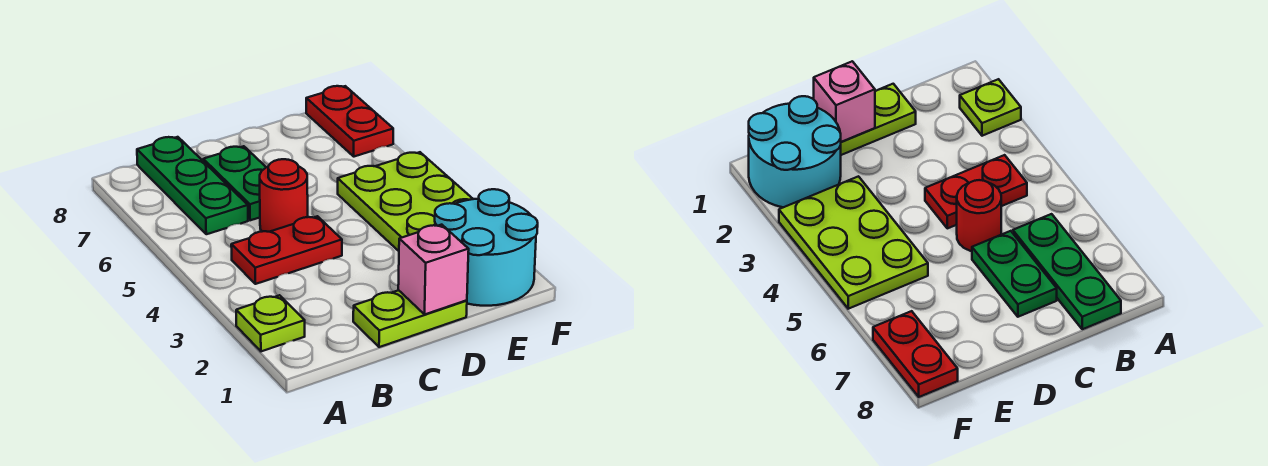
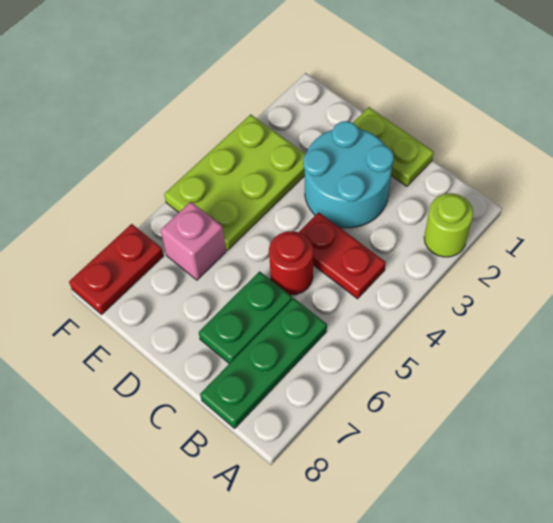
lime 1x1 plate [236,295,305,351] -> lime 1x1 round brick [424,193,473,257]
pink 1x1 brick [398,225,469,314] -> pink 1x1 brick moved to [161,202,226,280]
cyan 2x2 round brick [435,189,538,306] -> cyan 2x2 round brick moved to [303,121,394,228]

